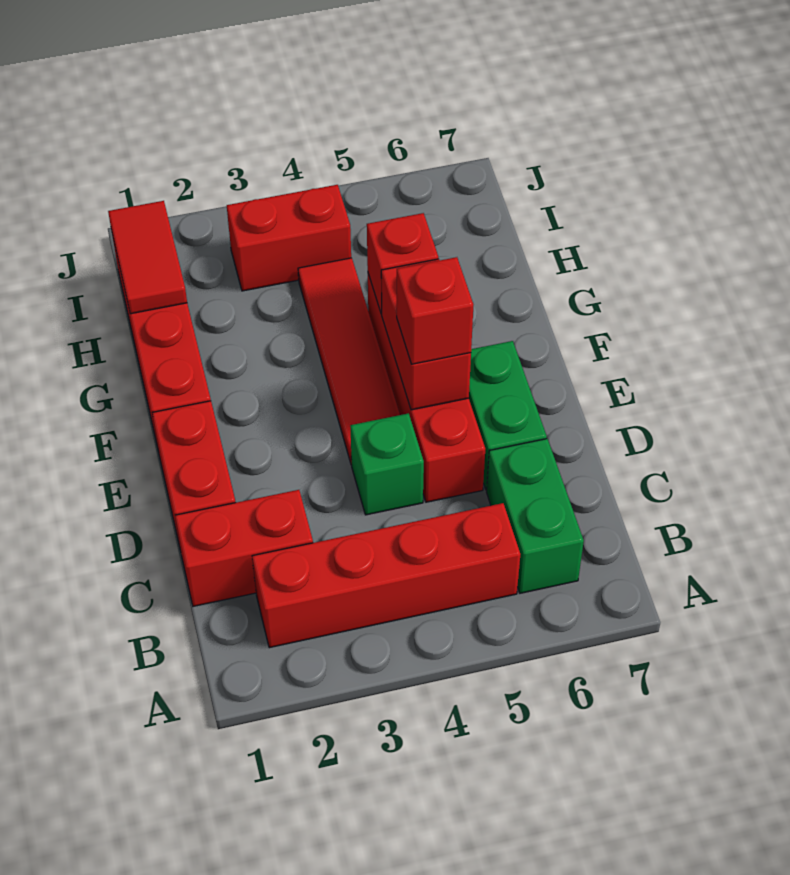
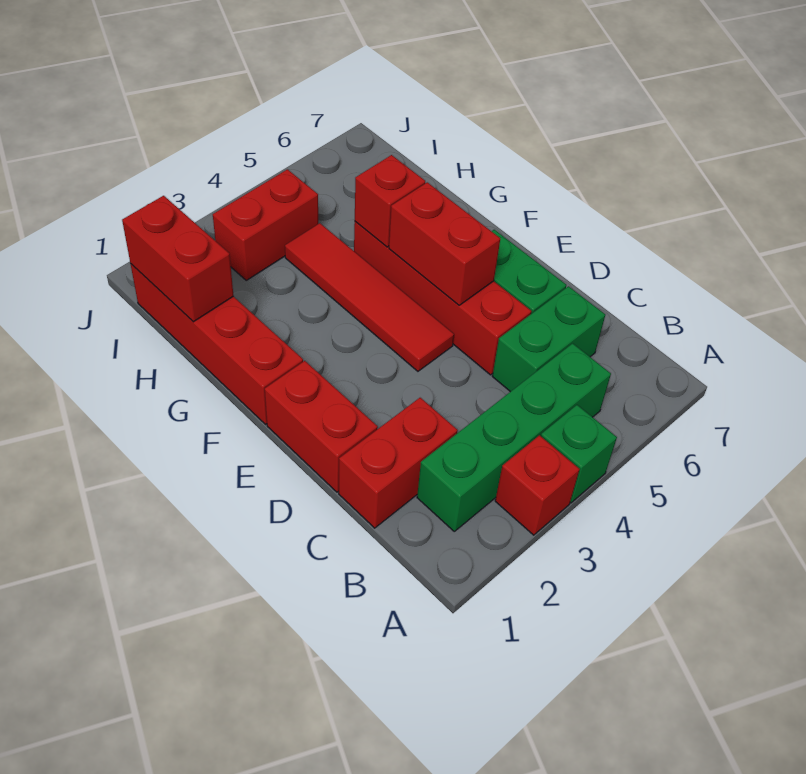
red 1x4 brick [252,503,520,648] -> green 1x4 brick [417,343,611,531]
green 1x2 brick [487,439,584,593] -> green 1x2 brick turned to [492,286,605,392]
green 1x1 brick [350,413,424,515] -> green 1x1 brick moved to [541,405,617,503]
red 1x1 brick [397,257,473,364] -> red 1x1 brick moved to [495,435,580,535]
red 1x2 tile [108,201,187,314] -> red 1x2 brick [122,196,233,322]

